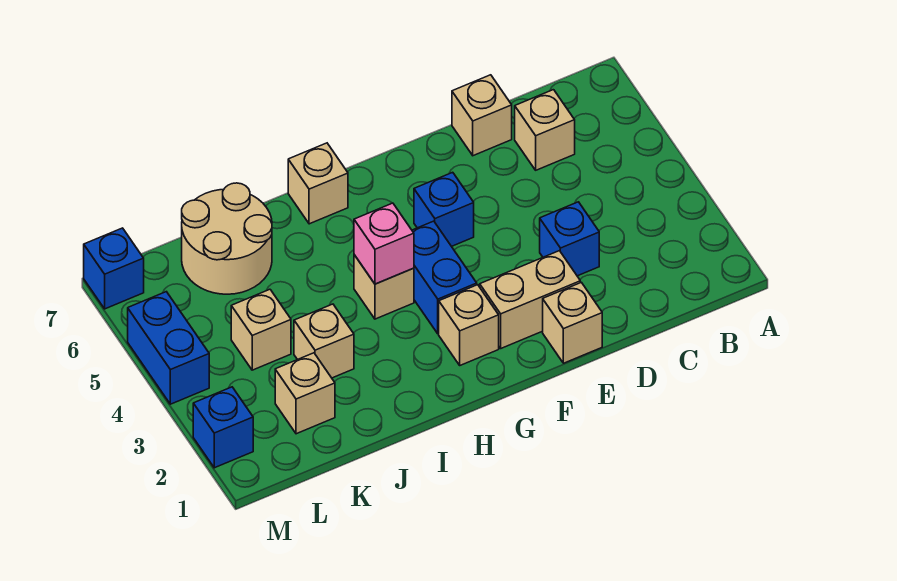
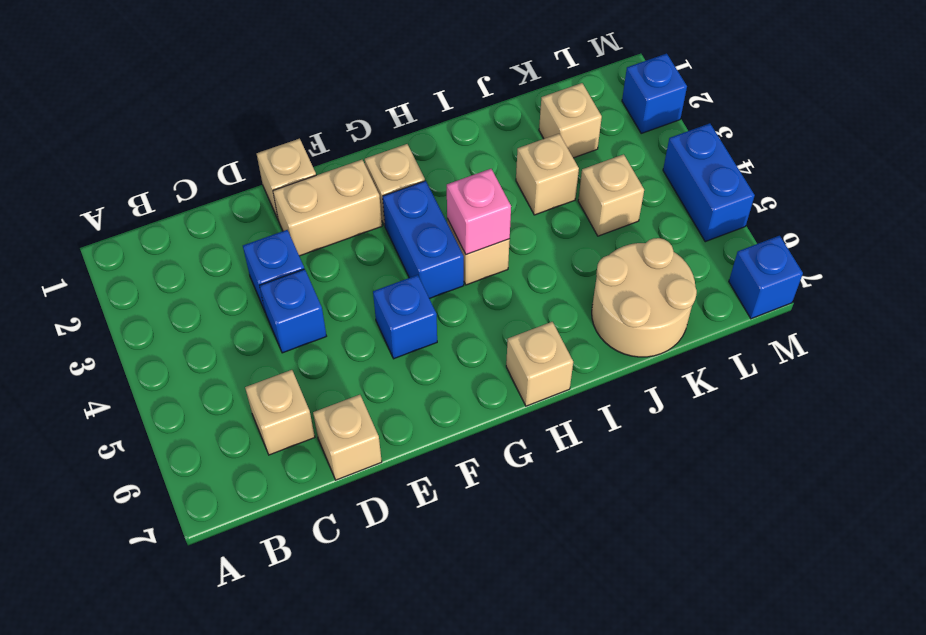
none -> blue 1x1 brick [260,269,326,353]

